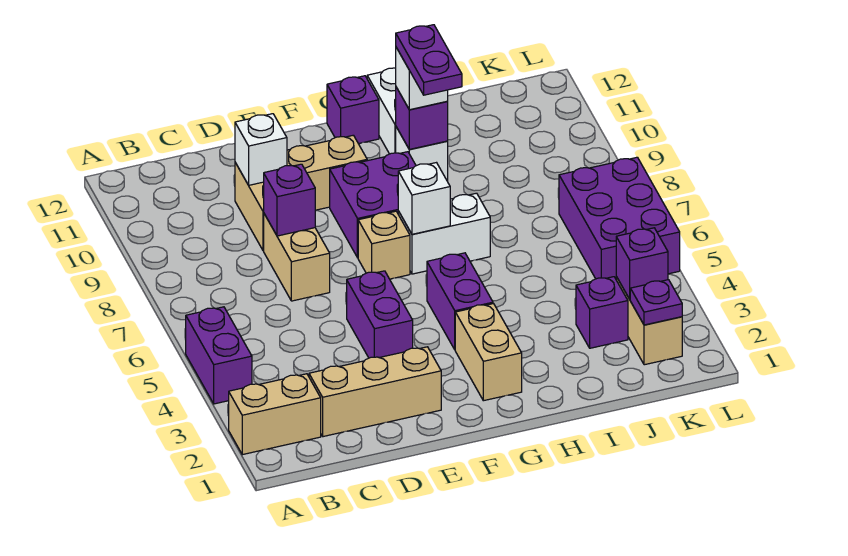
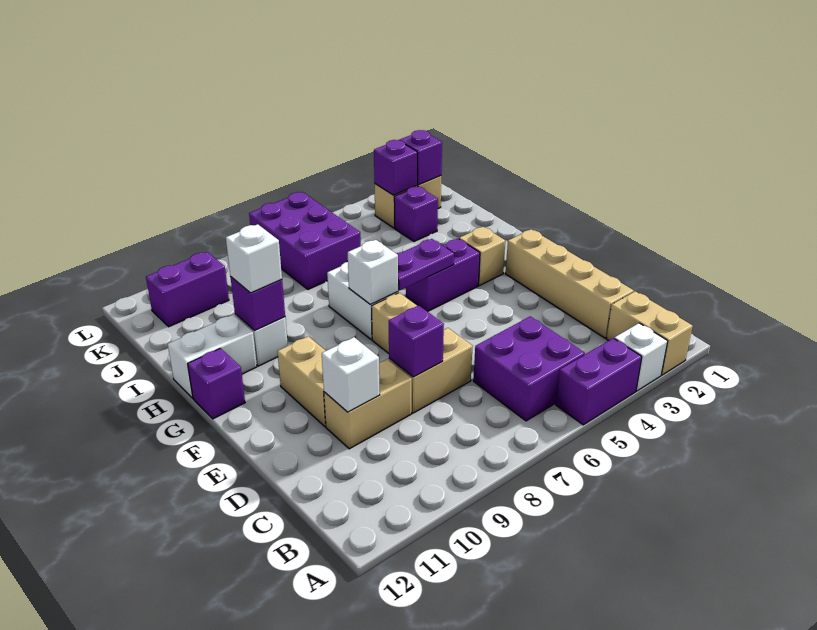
none -> white 1x1 brick [614,323,668,391]
tan 1x3 brick [309,347,441,437] -> tan 1x4 brick [505,229,634,338]
purple 1x2 brick [347,271,413,358] -> purple 1x2 brick moved to [146,252,229,327]
purple 2x2 brick [330,152,416,258] -> purple 2x2 brick moved to [473,316,585,421]
tan 1x2 brick [455,304,522,401] -> tan 1x1 brick [459,227,505,286]
purple 1x2 plate [396,25,462,95] -> purple 1x2 plate moved to [396,239,454,290]
purple 1x1 plate [630,280,682,325] -> purple 1x1 brick [400,130,442,185]
purple 2x3 brick [559,157,680,279] -> purple 2x3 brick turned to [249,192,361,289]

